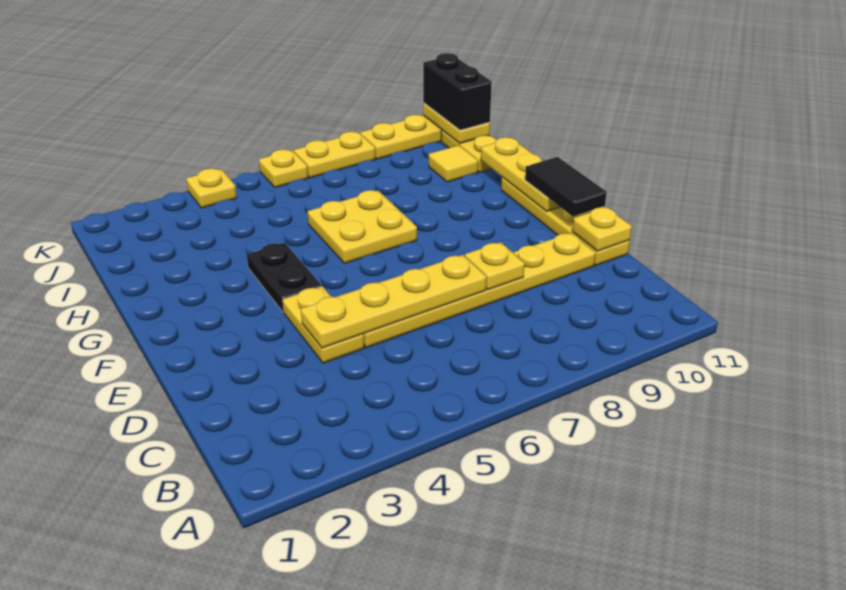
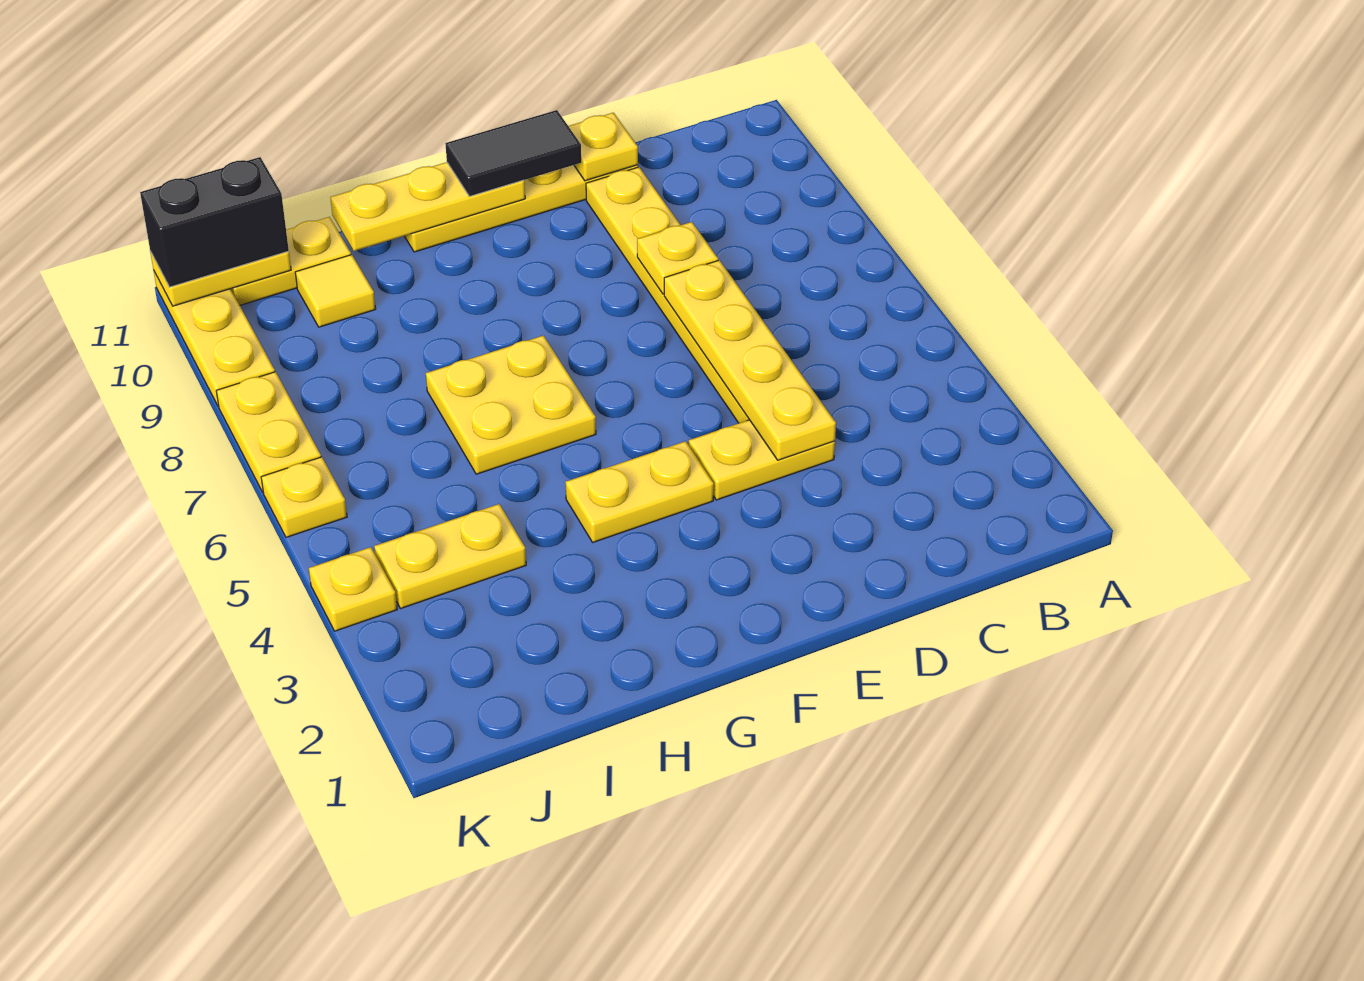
black 1x2 plate [247,243,321,312] -> yellow 1x2 plate [566,441,714,542]
none -> yellow 1x2 plate [374,504,526,609]

